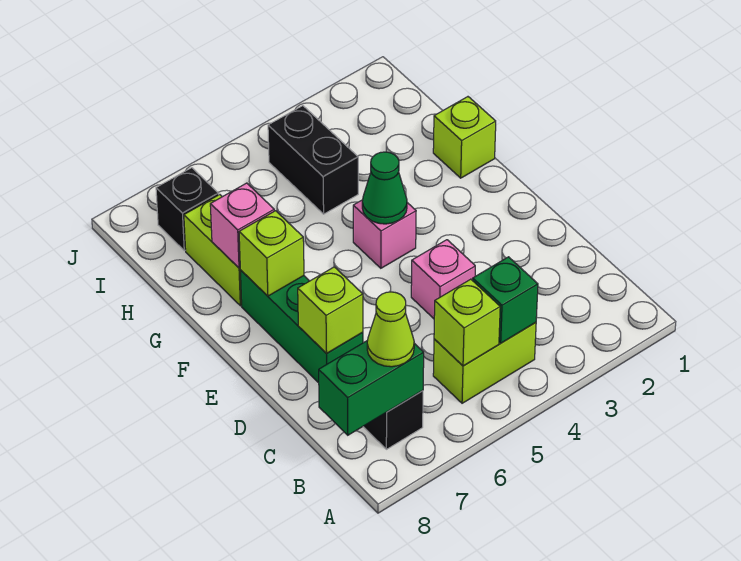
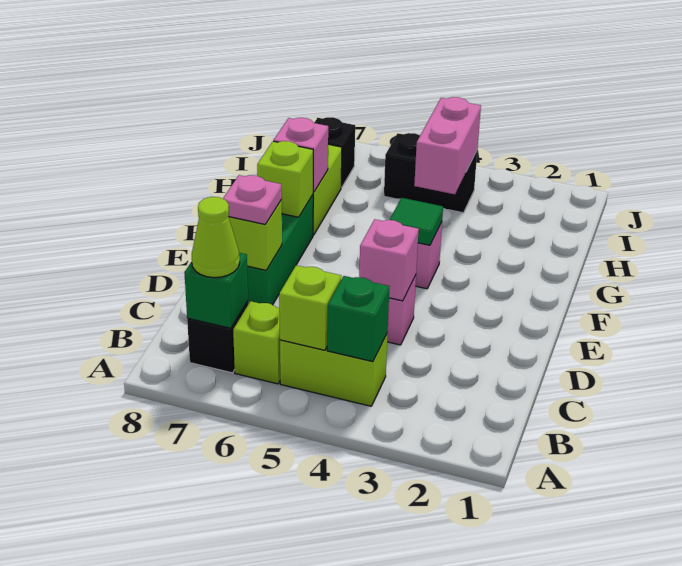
green 1x2 brick [319,340,424,435] -> green 1x1 brick [184,253,248,328]
none -> pink 1x1 brick [359,219,419,301]
none -> pink 1x1 plate [223,175,282,224]
green 1x1 cone [362,152,407,224] -> green 1x1 tile [390,198,443,245]
lime 1x1 brick [433,97,496,178] -> lime 1x1 brick moved to [233,301,280,384]
black 1x2 brick [268,106,358,214] -> black 1x2 brick turned to [384,133,477,213]
none -> pink 1x2 brick [414,97,481,194]

